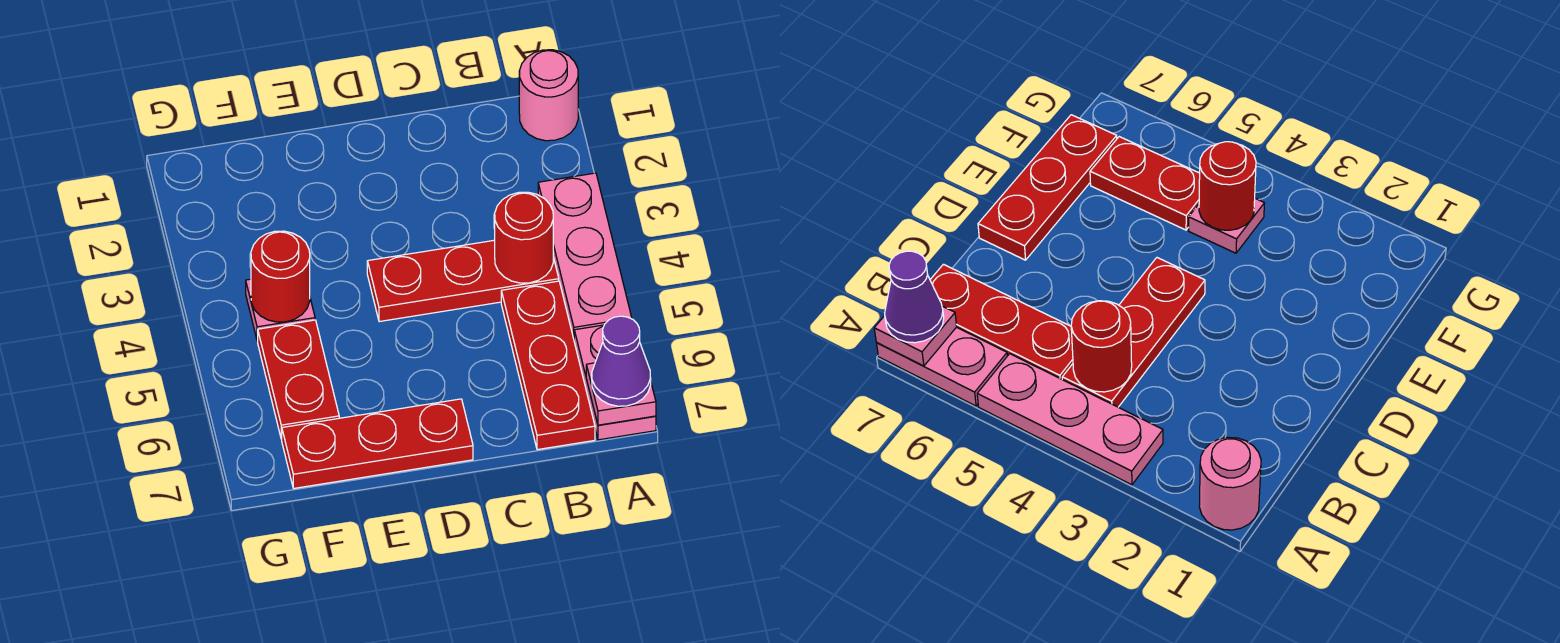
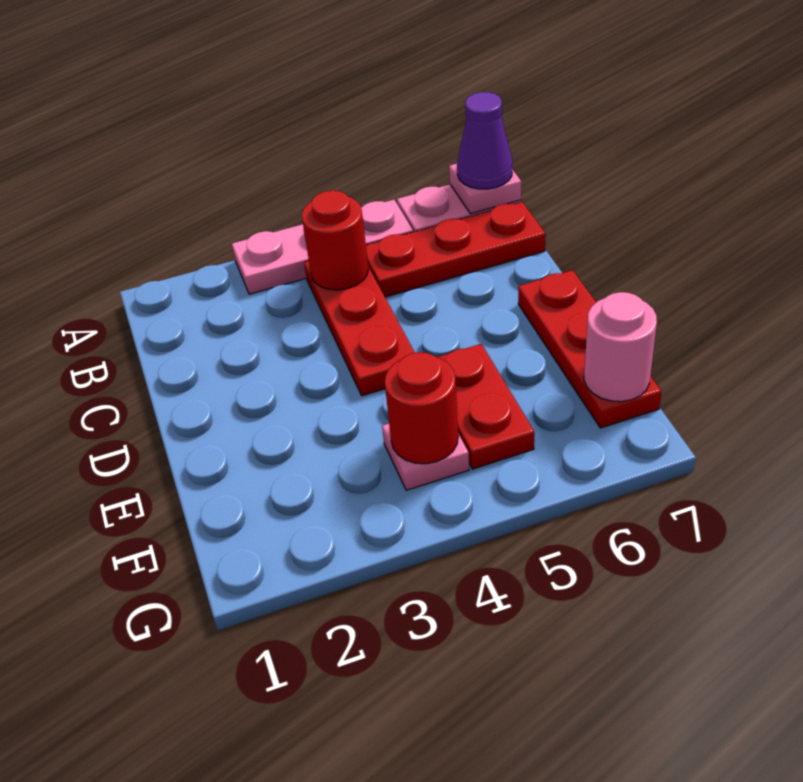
pink 1x1 round brick [519,50,578,141] -> pink 1x1 round brick moved to [584,292,657,402]
red 1x2 plate [258,320,339,439] -> red 1x2 plate turned to [438,344,534,469]

